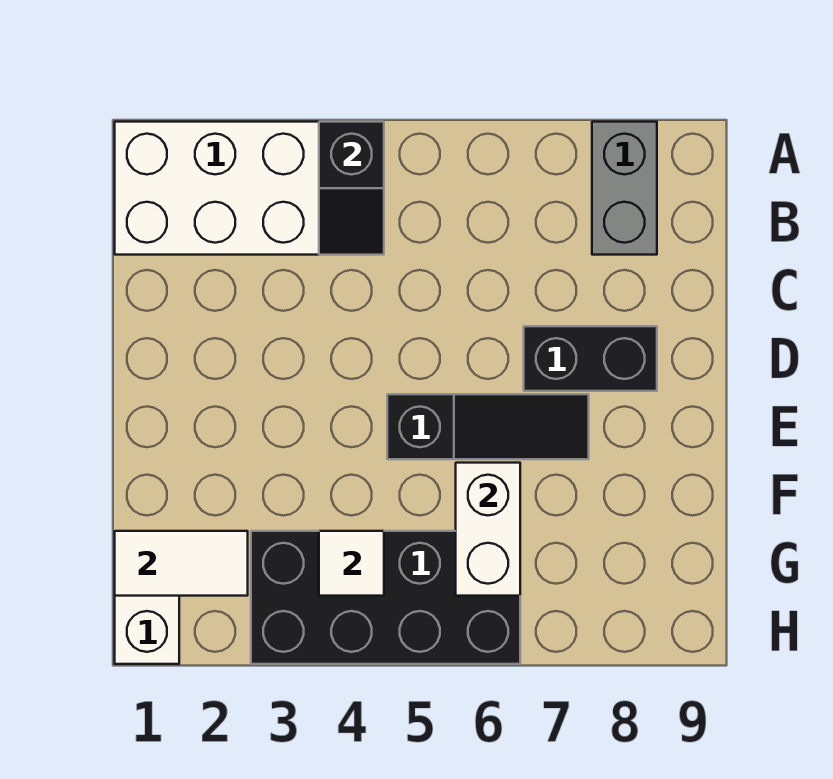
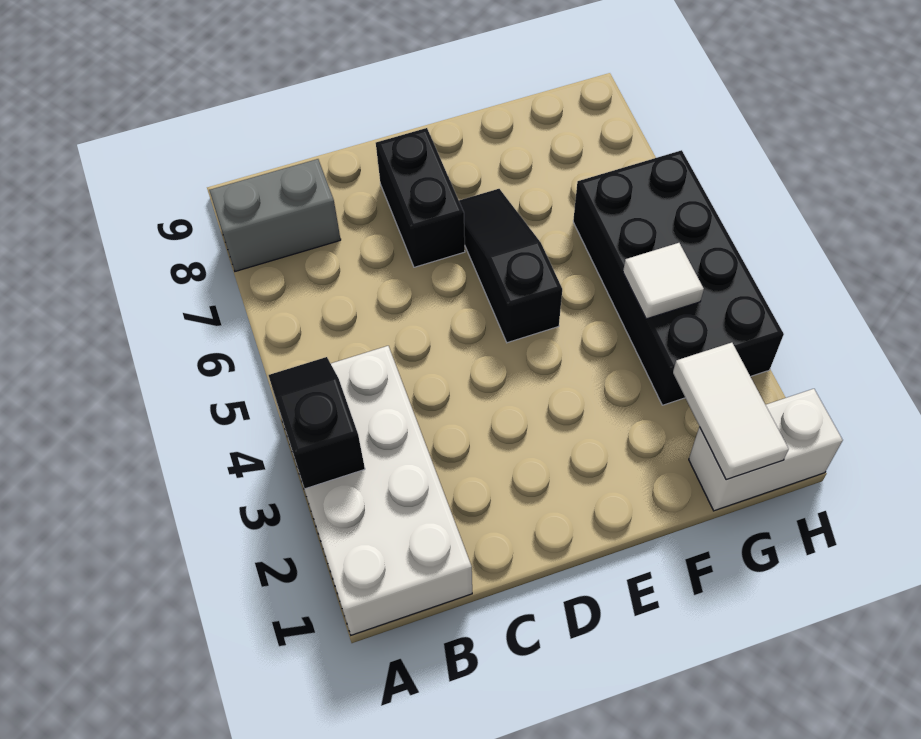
black 1x2 slope [319,122,384,255] -> black 1x2 slope turned to [269,357,365,489]
white 1x2 brick [456,463,520,596] -> none

